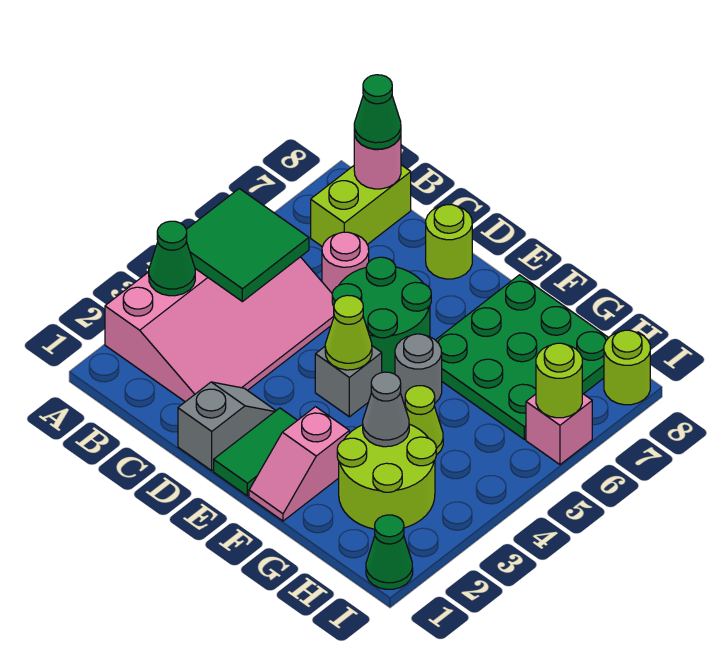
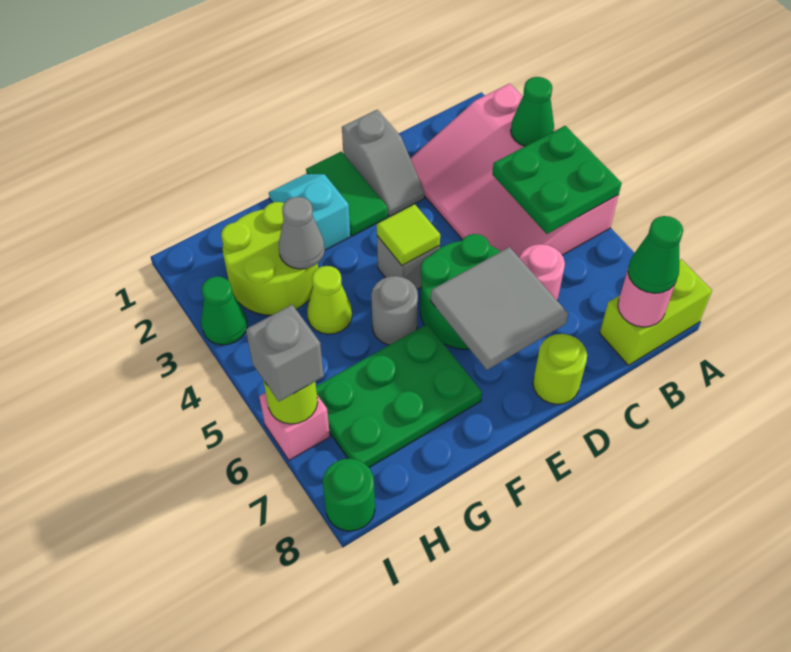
green 2x2 tile [186,189,309,302] -> green 2x2 plate [492,126,622,234]
lime 1x2 brick [311,165,411,247] -> lime 1x2 brick turned to [600,259,712,365]
none -> grey 2x2 tile [430,247,568,370]
lime 1x1 cone [325,295,372,370] -> lime 1x1 tile [377,204,440,266]
pink 1x2 slope [249,407,349,521] -> cyan 1x2 slope [269,174,350,250]
green 3x3 plate [436,275,608,439] -> green 2x3 plate [316,324,482,467]
green 1x1 cone [366,515,413,589] -> green 1x1 cone moved to [201,276,247,345]
none -> grey 1x1 brick [246,305,324,401]
lime 1x1 round brick [604,330,650,405] -> green 1x1 round brick [323,459,375,531]

